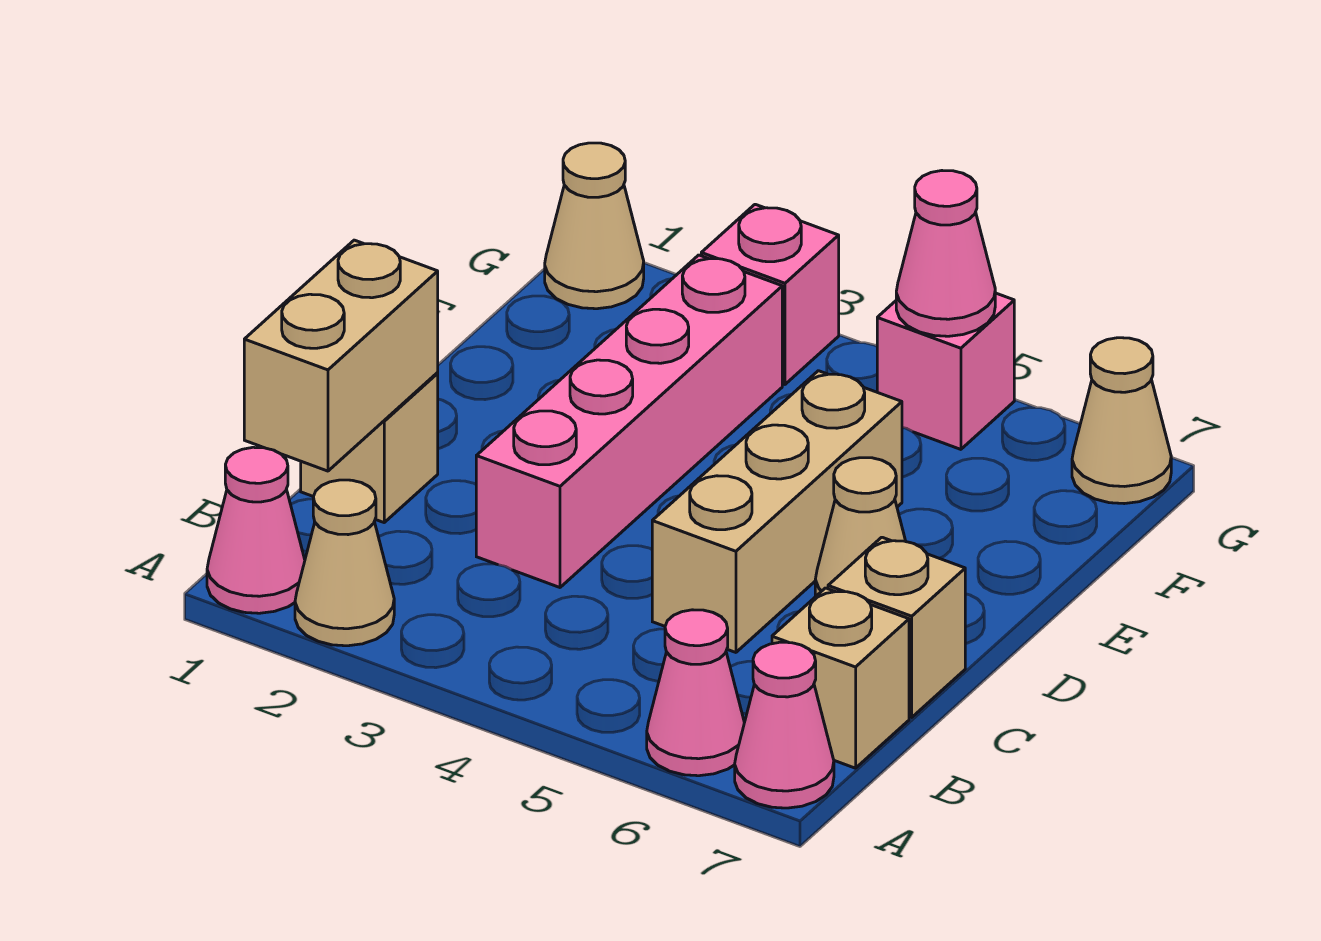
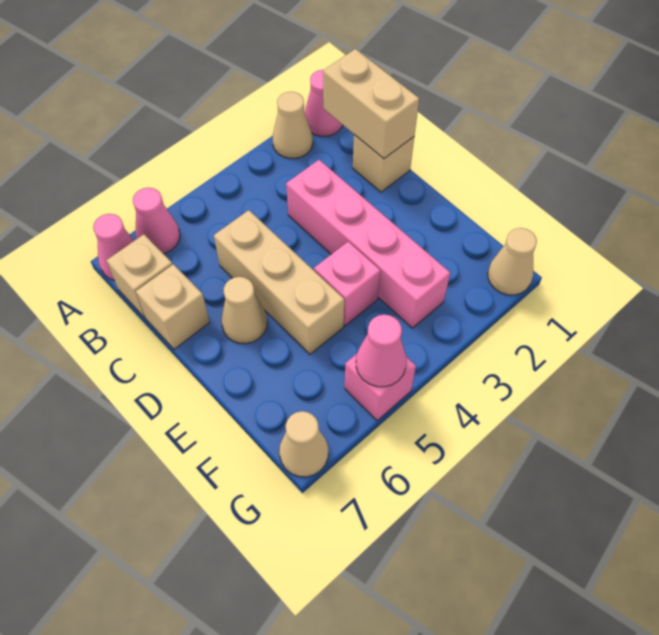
pink 1x1 brick [701,204,839,384] -> pink 1x1 brick moved to [314,241,380,326]

